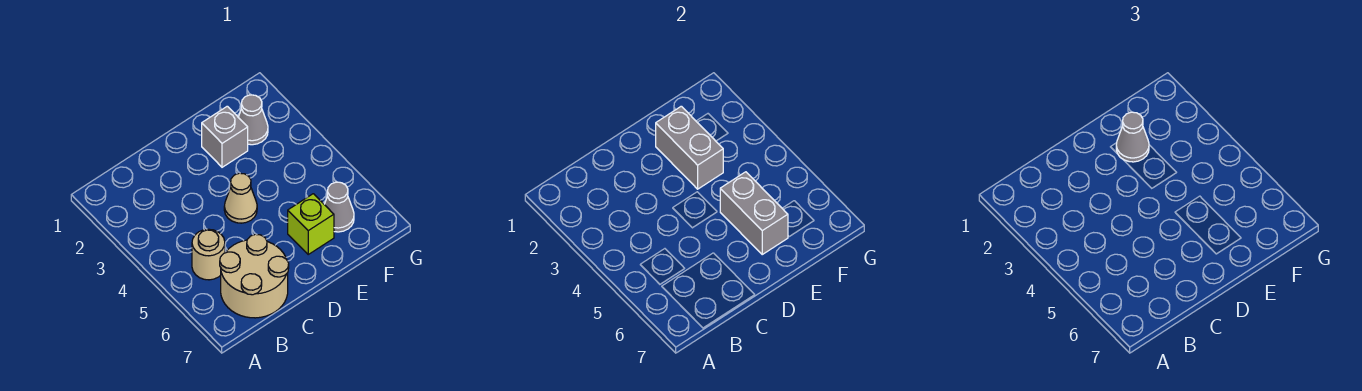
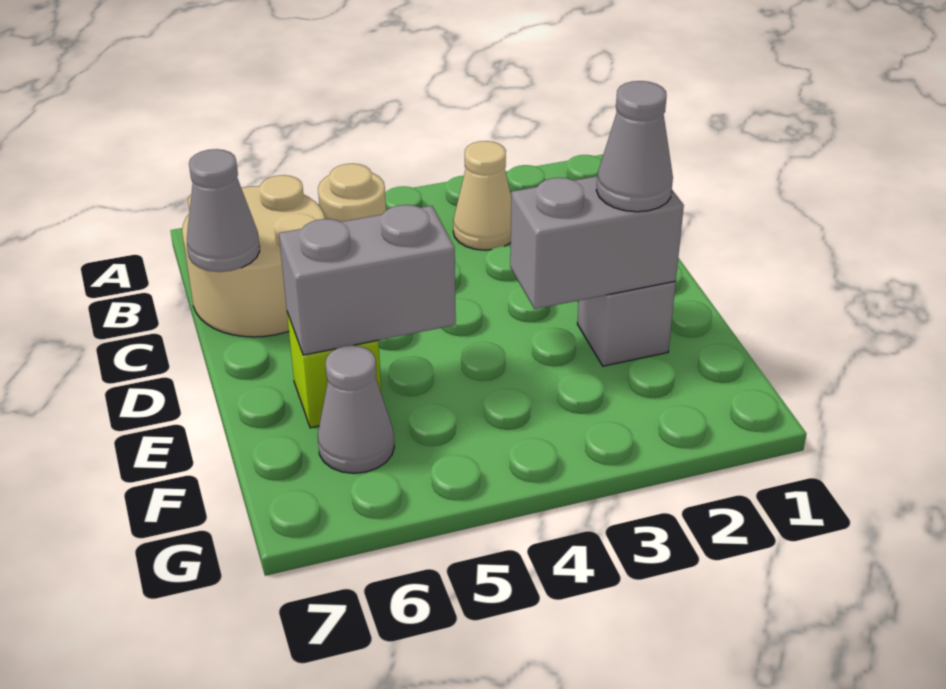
tan 1x1 cone [224,173,257,223] -> tan 1x1 cone moved to [453,141,511,250]
grey 1x1 cone [238,95,268,145] -> grey 1x1 cone moved to [187,149,260,272]

